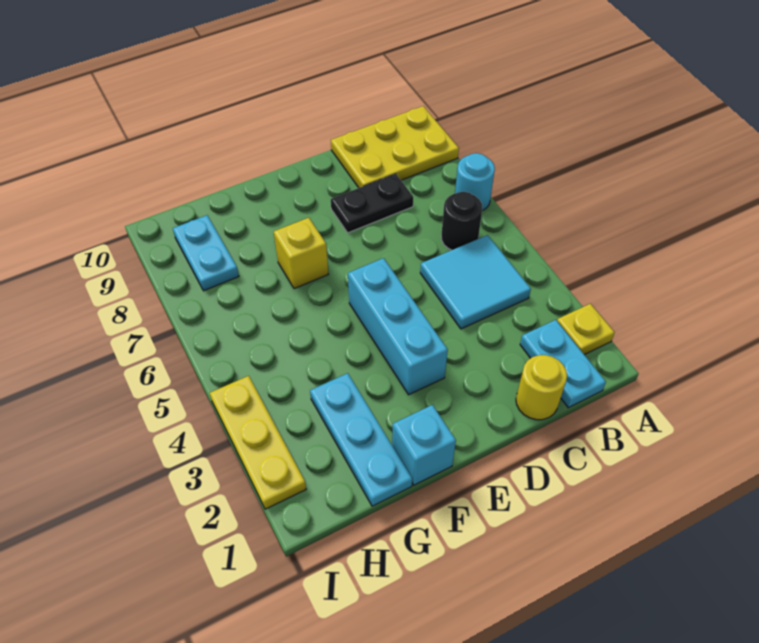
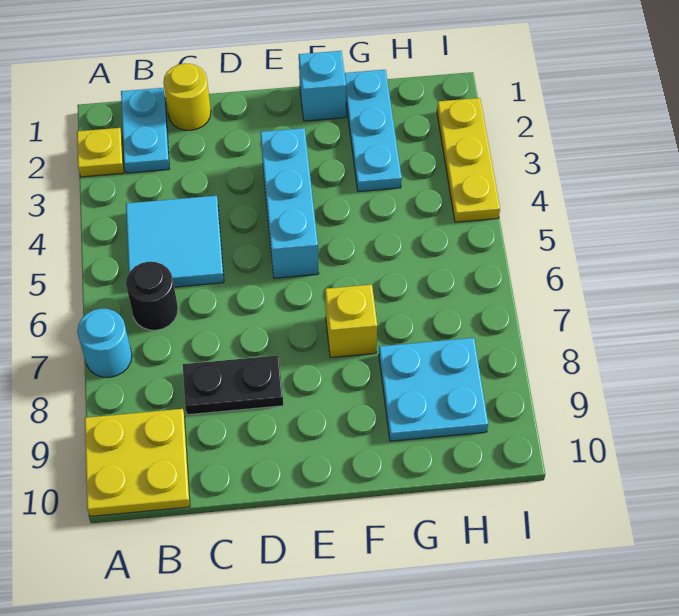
yellow 2x3 plate [331,106,459,188] -> yellow 2x2 plate [85,409,190,516]
cyan 1x2 plate [173,215,239,291] -> cyan 2x2 plate [379,338,488,441]

